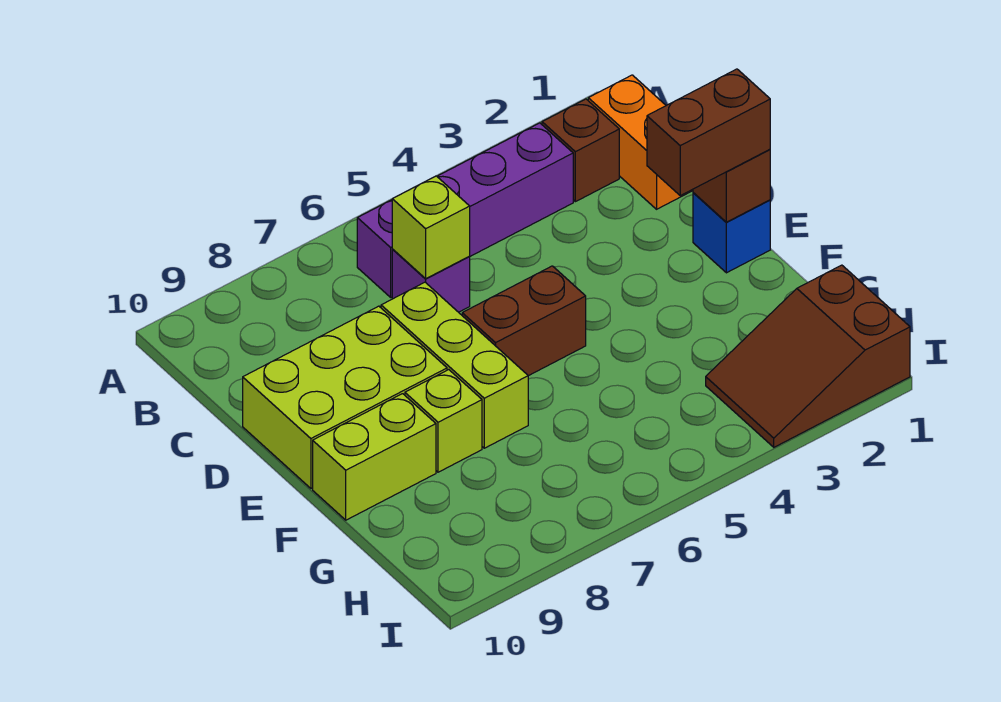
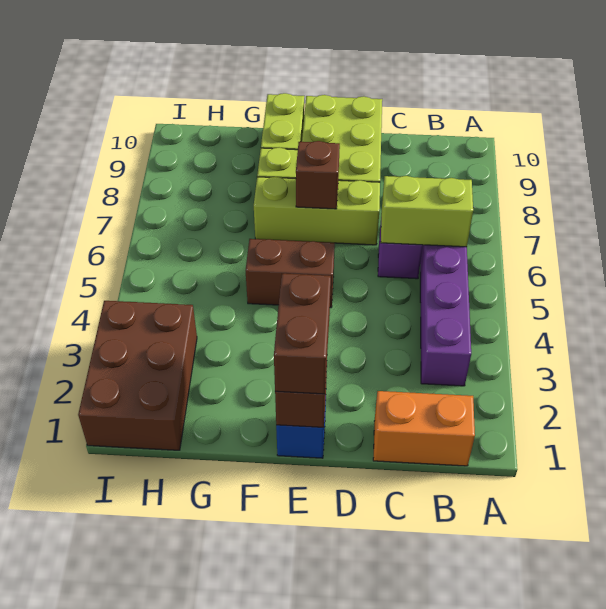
brown 1x1 brick [542,99,619,202] -> brown 1x1 brick moved to [296,141,340,209]
lime 1x1 brick [392,176,470,278] -> lime 1x2 brick [381,176,473,247]
brown 1x2 brick [462,266,586,376] -> brown 1x2 brick turned to [245,239,335,308]
brown 2x3 slope [706,265,910,447] -> brown 2x3 brick [78,301,197,450]

